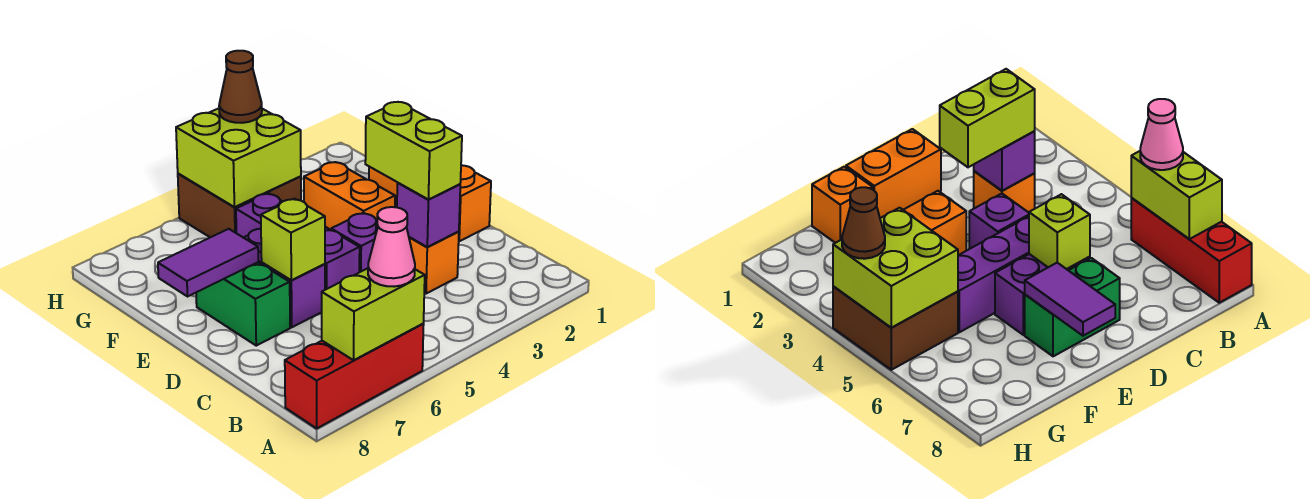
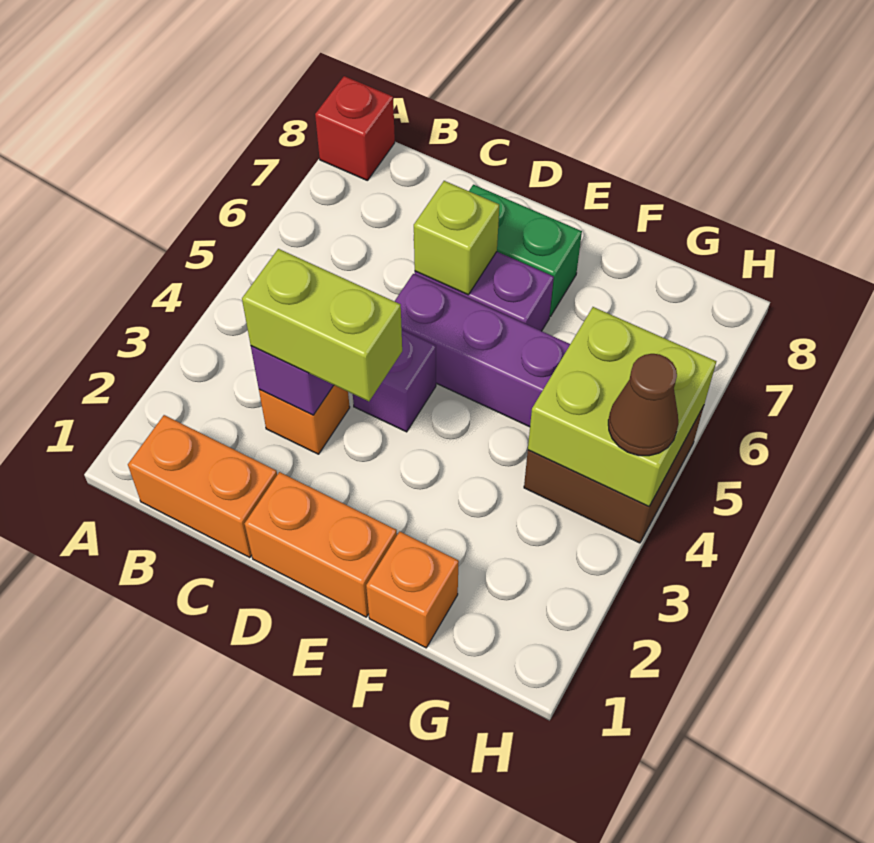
red 1x3 brick [285,324,424,428] -> red 1x1 brick [315,76,395,180]
lime 1x2 brick [322,268,425,360] -> none
pink 1x1 cone [368,207,415,287] -> none
orange 1x2 brick [304,162,395,230] -> orange 1x2 brick moved to [128,415,277,558]
purple 1x2 tile [158,229,258,296] -> none

